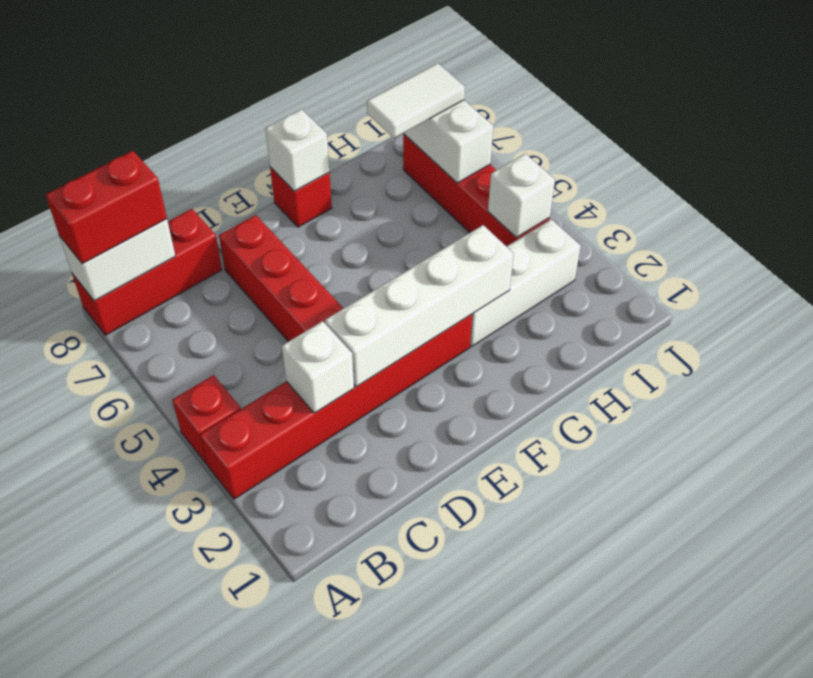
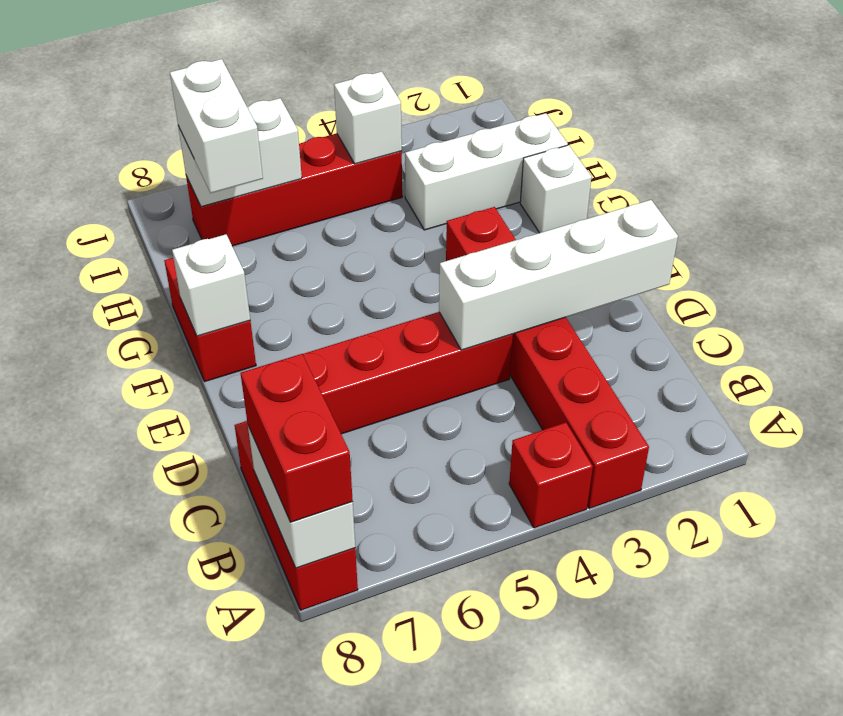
white 1x1 brick [282,321,354,413] -> white 1x1 brick moved to [520,145,591,233]
white 1x4 brick [325,225,514,387] -> white 1x4 brick turned to [439,200,678,350]
red 1x1 brick [270,167,332,227] -> red 1x2 brick [164,258,256,381]
white 1x3 brick [470,219,581,347] -> white 1x3 brick turned to [405,113,568,230]
white 1x2 tile [367,63,465,138] -> white 1x2 brick [170,59,263,193]

